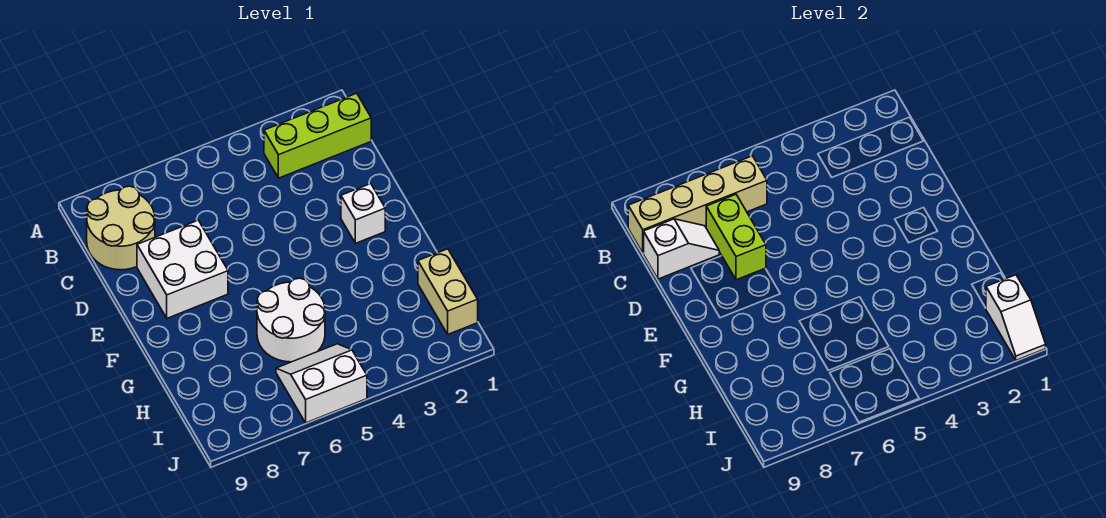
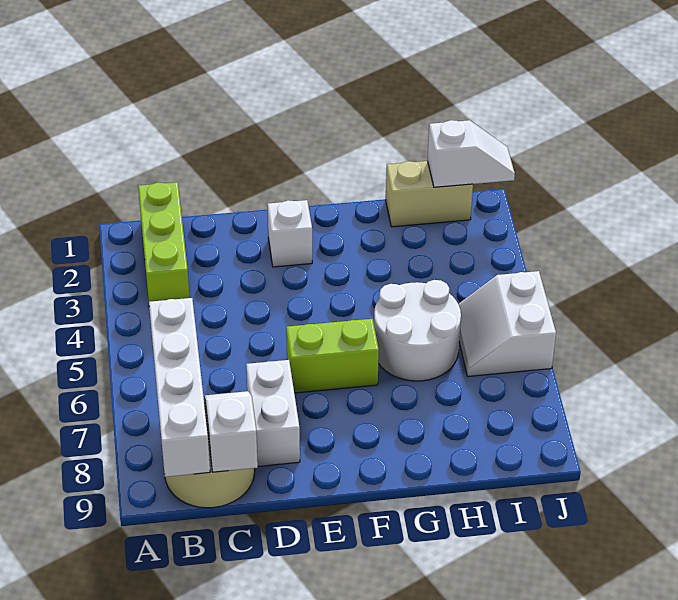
tan 1x4 brick [628,156,767,253] -> white 1x4 brick [149,298,210,477]
lime 1x2 brick [706,195,766,280] -> lime 1x2 brick moved to [286,319,379,393]
white 2x2 brick [137,220,228,318] -> white 1x2 brick [246,360,300,466]

